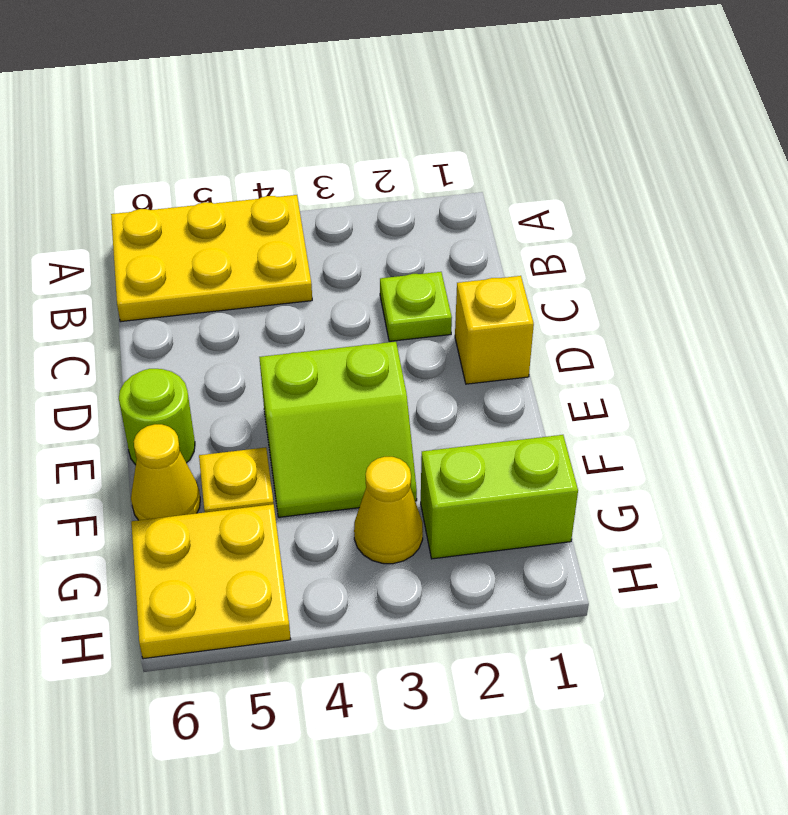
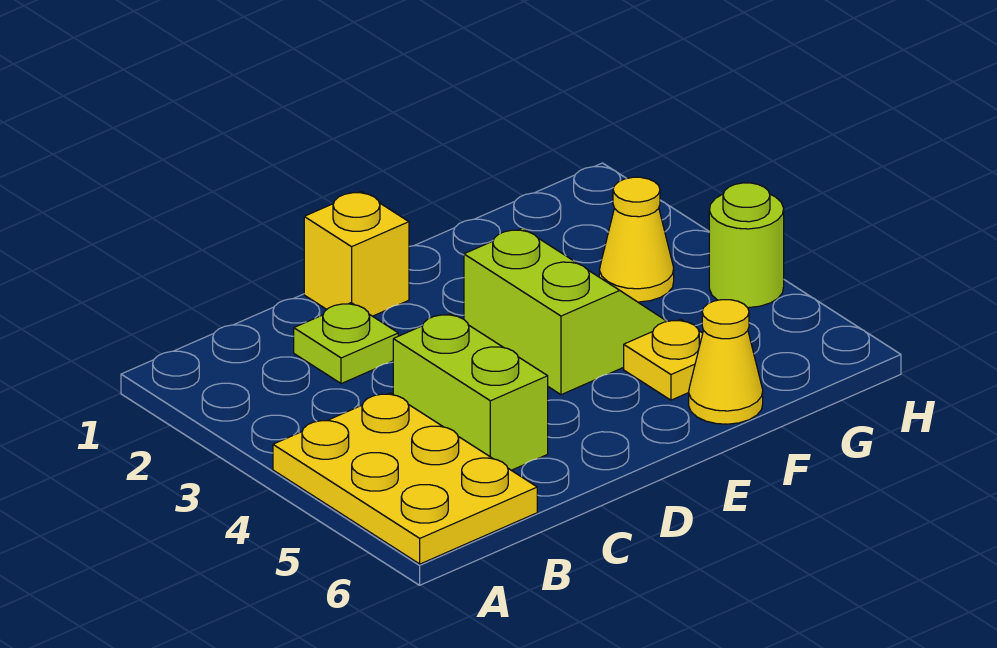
lime 1x1 round brick [119,369,195,465] -> lime 1x1 round brick moved to [709,183,784,308]
lime 1x2 brick [421,435,578,559] -> lime 1x2 brick moved to [393,314,548,470]
yellow 2x2 plate [131,504,291,659] -> none

